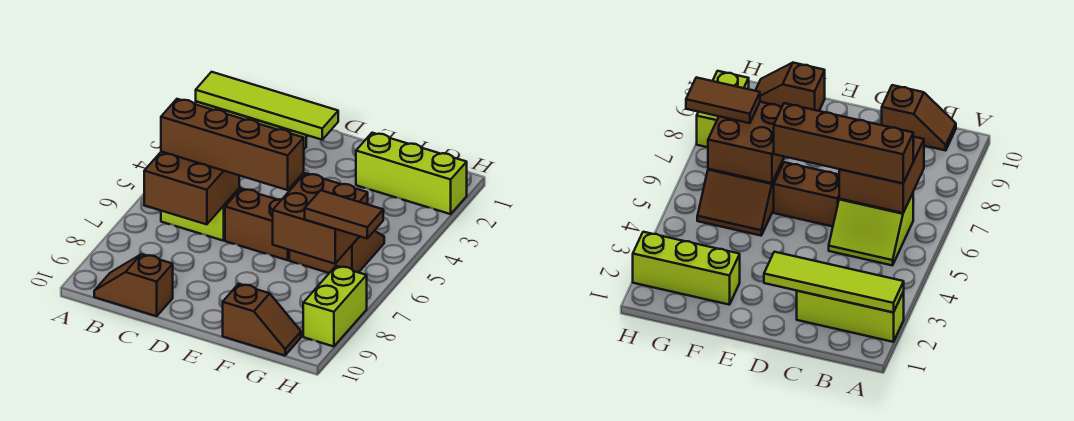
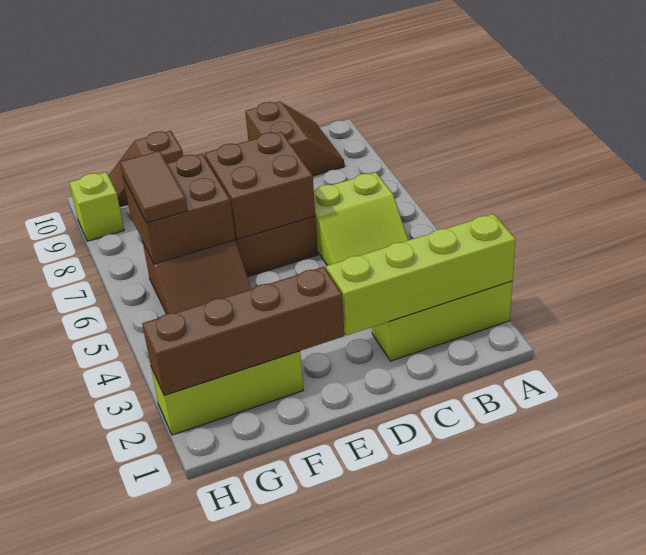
lime 1x4 tile [196,72,338,140] -> lime 1x4 brick [326,214,516,335]
brown 2x2 brick [144,152,239,224] -> brown 2x2 brick moved to [205,132,315,239]
brown 1x4 brick [161,99,304,190] -> brown 1x4 brick moved to [142,267,344,395]
brown 1x2 slope [94,254,173,316] -> brown 2x2 slope [245,101,344,176]
brown 1x2 tile [305,190,383,238] -> brown 1x2 tile turned to [120,151,188,223]
lime 1x2 brick [303,266,367,346] -> lime 1x1 brick [69,172,124,241]

